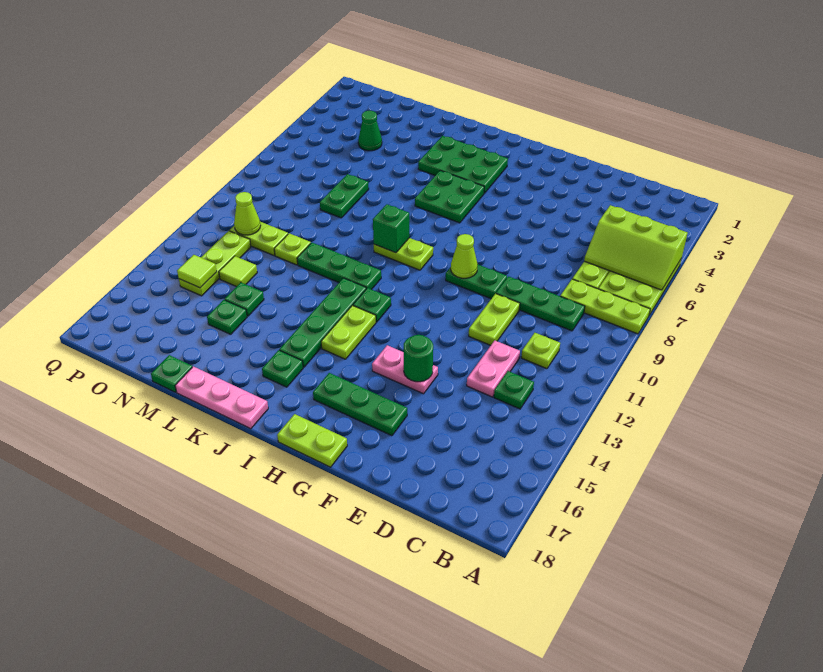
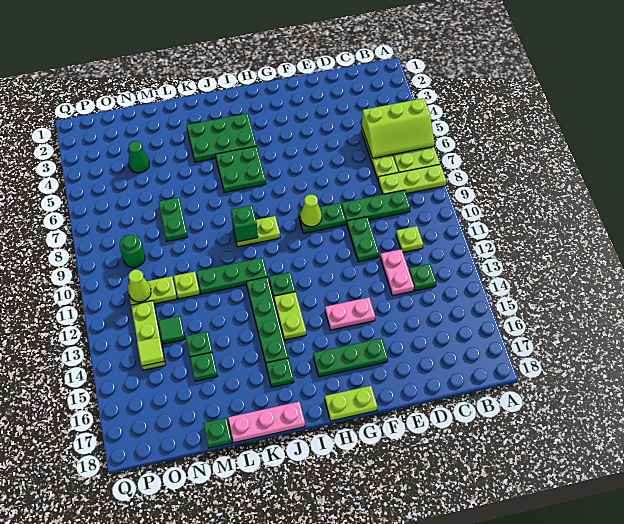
lime 1x2 plate [469,294,520,345] -> green 1x2 plate [347,217,379,262]
green 1x1 round brick [404,335,433,382] -> green 1x1 round brick moved to [120,235,145,268]
lime 1x1 tile [219,256,257,287] -> green 1x1 tile [158,316,185,344]

